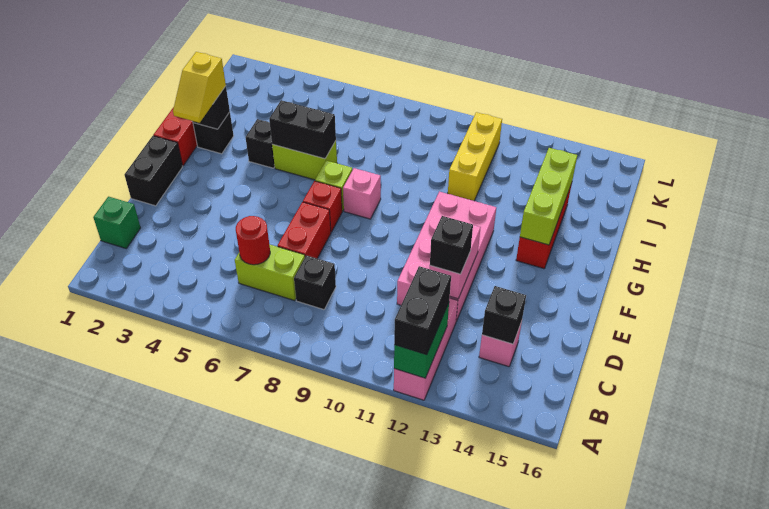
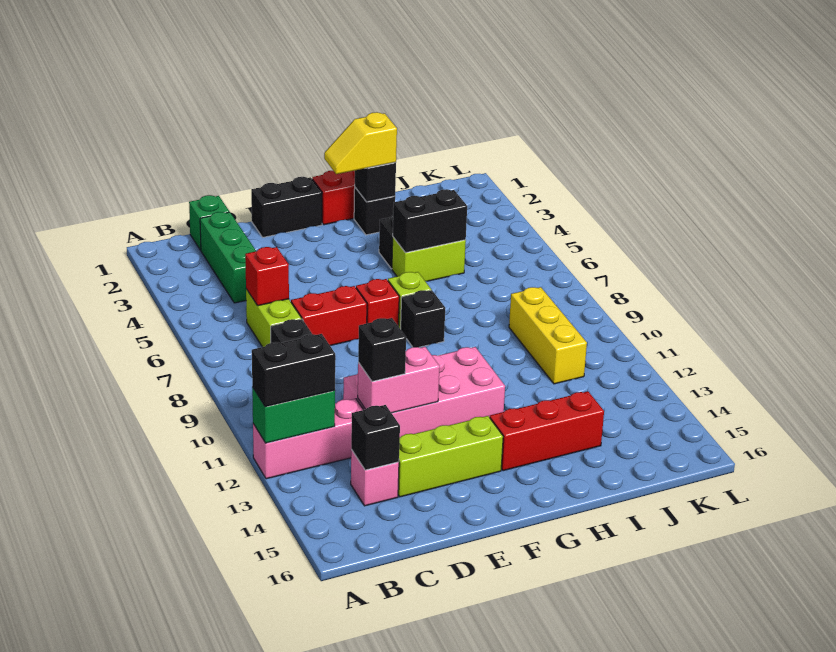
none -> green 1x3 brick [200,212,256,303]
red 1x1 round brick [236,216,270,265] -> red 1x1 brick [245,247,289,306]
pink 1x1 brick [343,168,381,219] -> black 1x1 brick [401,290,445,347]
lime 1x3 brick [520,148,577,245] -> lime 1x3 brick moved to [398,416,503,497]
lime 1x2 brick [272,141,337,180] -> lime 1x2 brick turned to [392,237,466,281]
black 1x2 brick [269,100,336,159] -> black 1x2 brick turned to [393,189,467,253]
yellow 1x3 brick [448,112,502,201] -> yellow 1x3 brick turned to [509,287,587,384]

